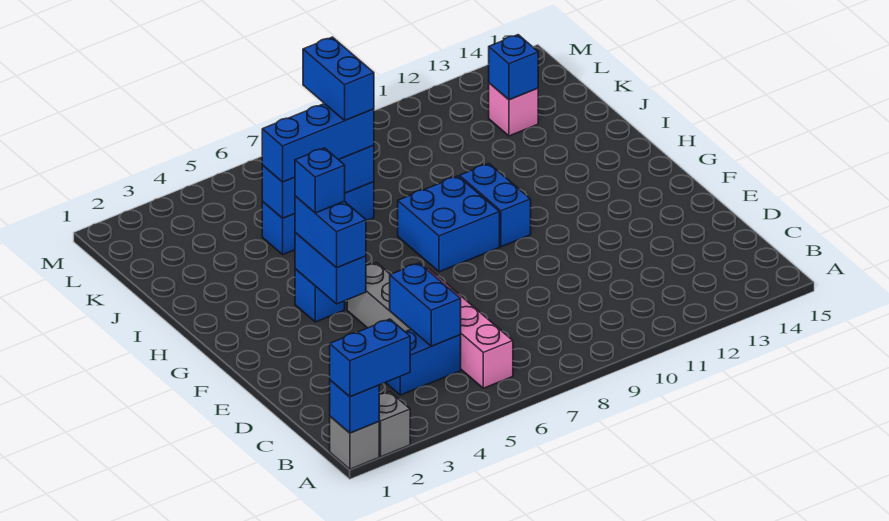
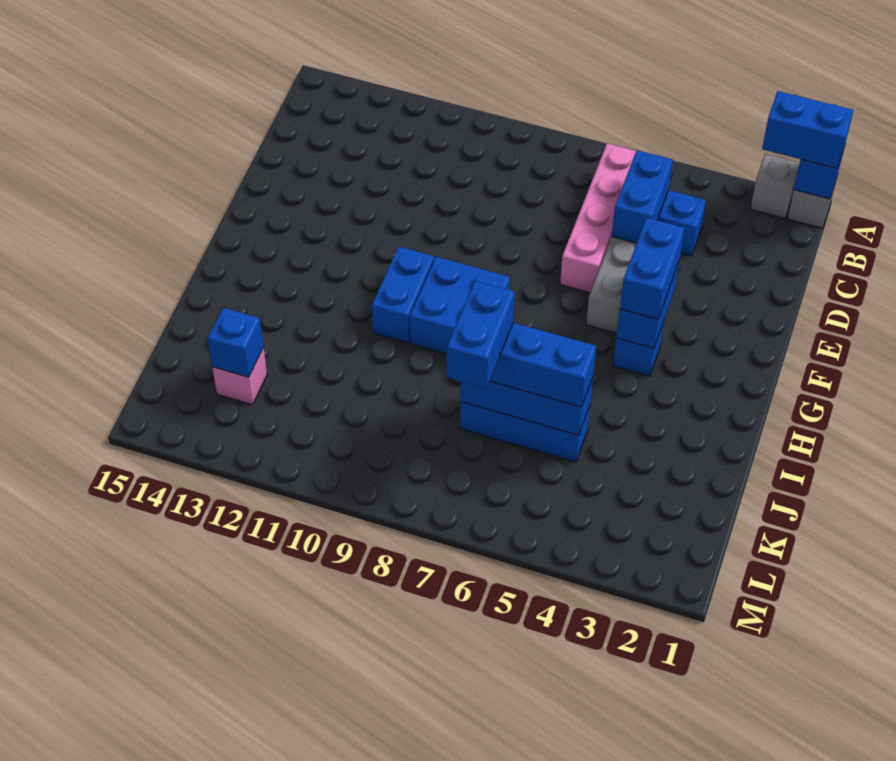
blue 1x1 brick [295,148,345,213] -> none

